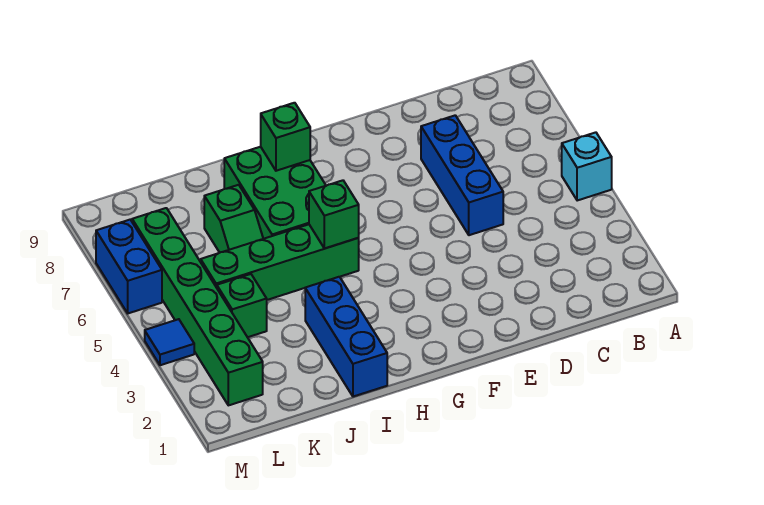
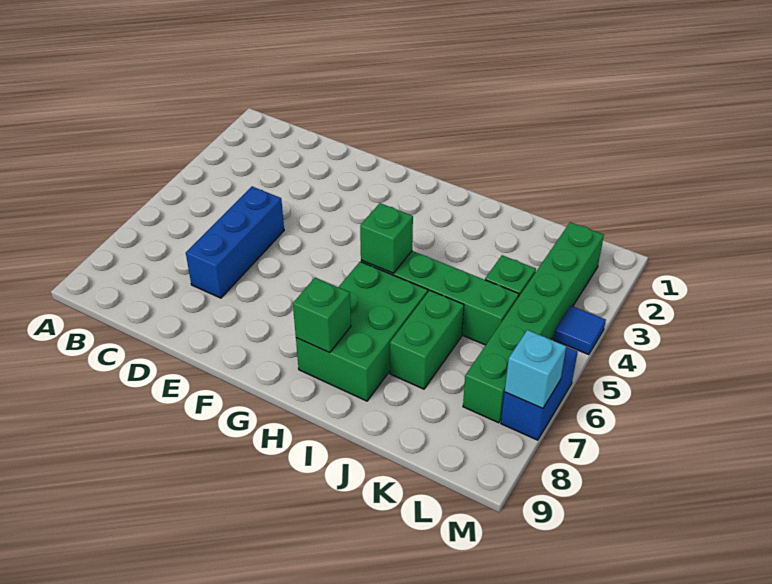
cyan 1x1 brick [562,132,612,201] -> cyan 1x1 brick moved to [505,330,566,408]
blue 1x3 brick [305,277,387,397] -> none
green 1x2 slope [204,185,263,253] -> green 1x2 brick [390,290,464,389]

